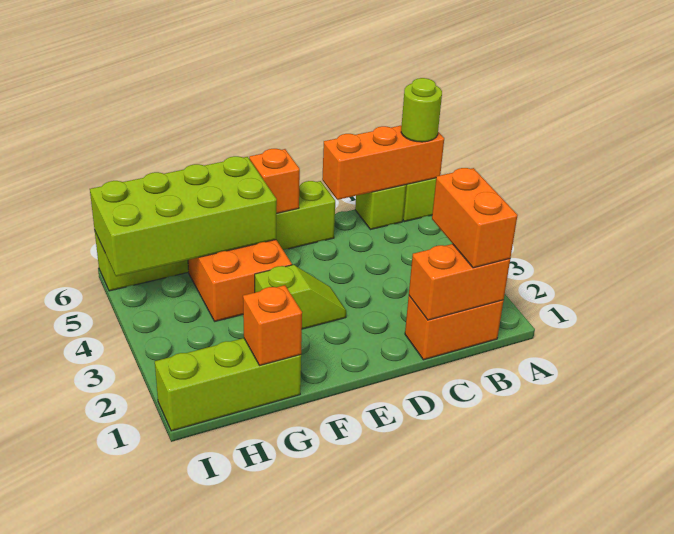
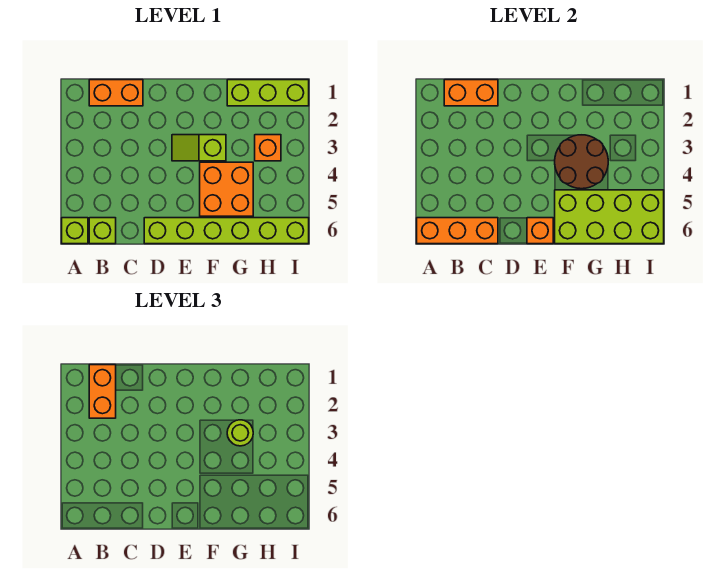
lime 1x1 round brick [401,78,442,142] -> lime 1x1 round brick moved to [227,420,253,446]
none -> brown 2x2 round brick [555,135,608,189]
orange 1x1 brick [243,285,302,365] -> orange 1x1 brick moved to [255,135,281,161]

